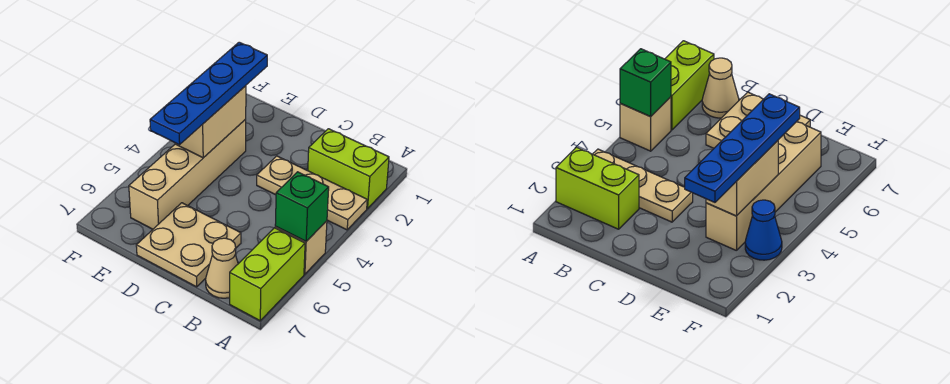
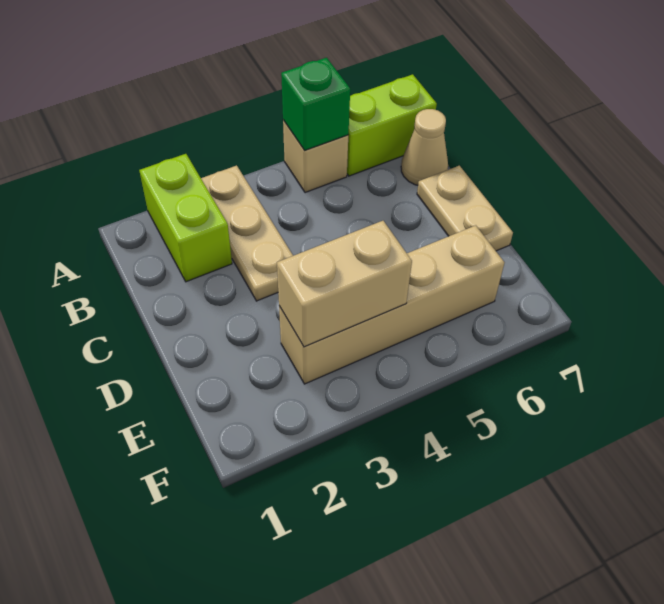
tan 2x2 plate [136,203,241,287] -> tan 1x2 plate [417,166,513,251]
blue 1x4 plate [150,42,267,145] -> none
blue 1x1 cone [745,200,782,260] -> none

